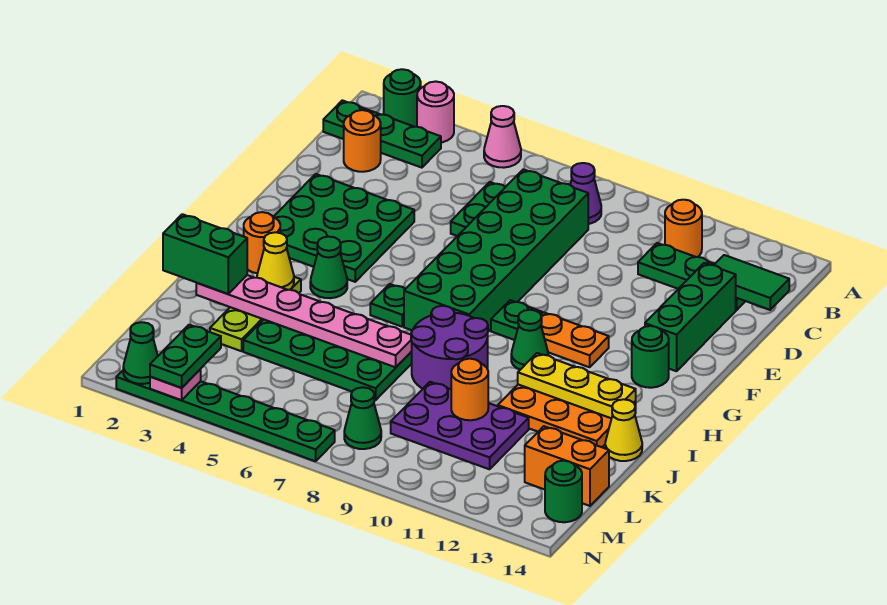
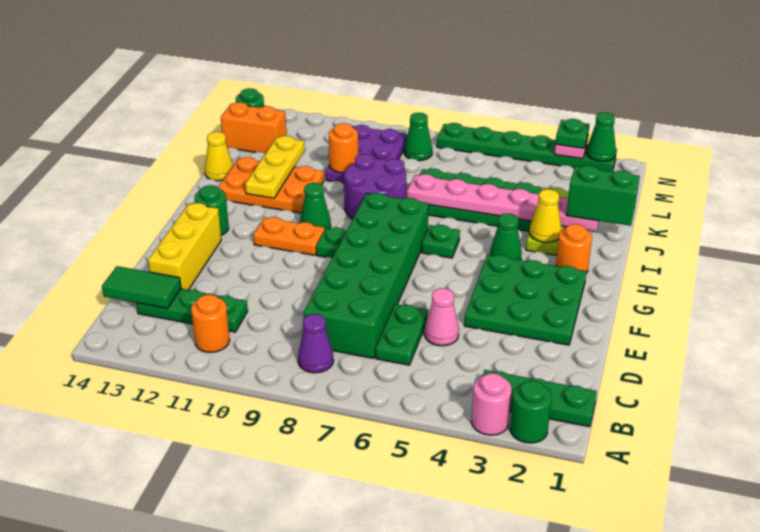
pink 1x1 cone [484,106,521,168] -> pink 1x1 cone moved to [424,288,459,346]
orange 1x1 round brick [344,110,381,172] -> none
green 1x3 brick [645,263,736,371] -> yellow 1x3 brick [148,203,221,290]
yellow 1x3 plate [518,353,636,418] -> yellow 1x3 plate turned to [245,136,305,198]
purple 2x3 plate [391,382,529,469] -> purple 2x3 plate turned to [326,125,407,183]
green 1x2 plate [150,325,221,388] -> green 1x1 plate [556,119,590,148]

